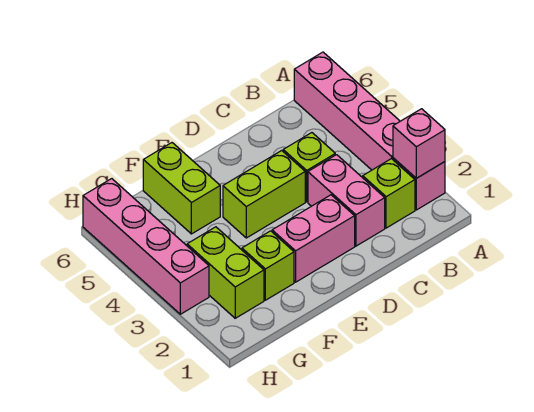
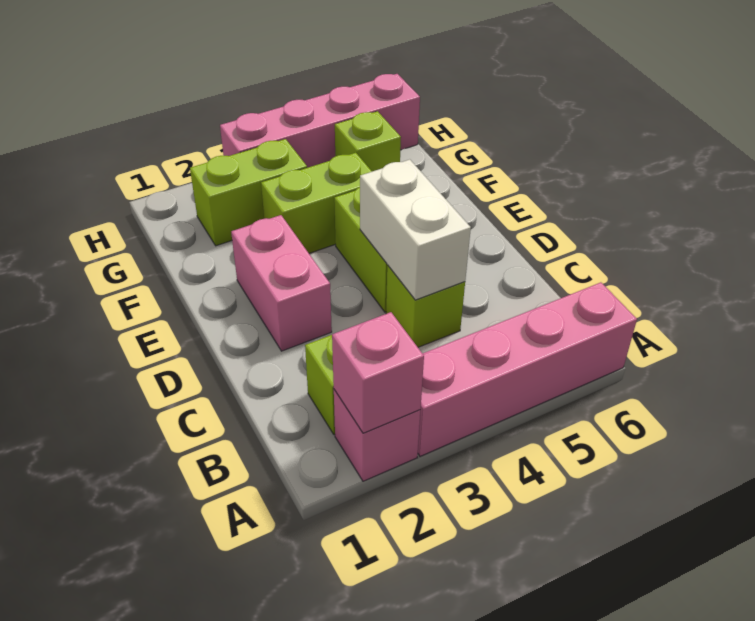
pink 1x2 brick [308,155,385,246] -> none
none -> white 1x2 brick [360,159,471,300]
lime 1x1 brick [242,231,294,300] -> lime 1x1 brick moved to [335,111,401,171]
lime 1x2 brick [143,143,220,234] -> lime 1x2 brick moved to [261,153,372,253]

